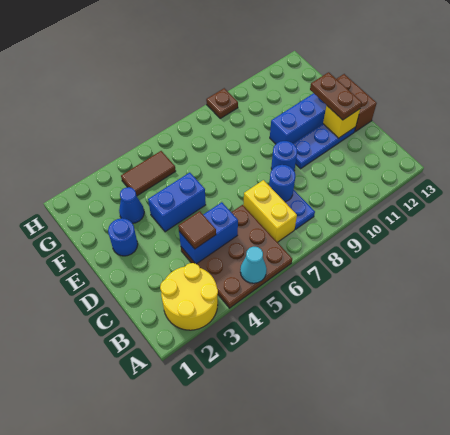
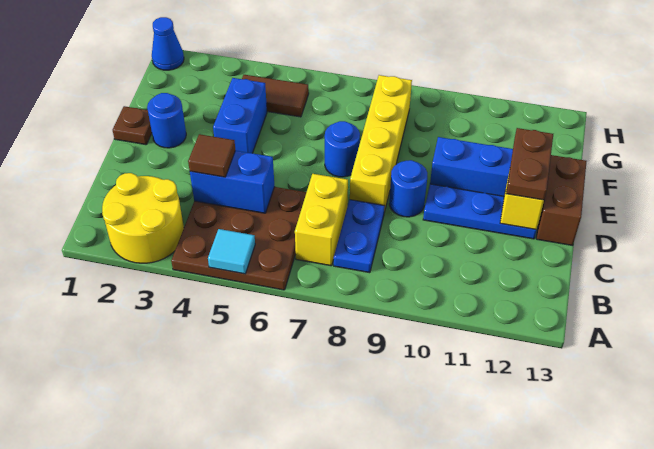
cyan 1x1 cone [240,247,267,283] -> cyan 1x1 tile [208,229,255,274]
blue 1x1 round brick [269,165,295,202] -> blue 1x1 round brick moved to [325,121,360,177]
none -> yellow 1x4 brick [350,75,412,212]
blue 1x2 brick [148,173,206,232] -> blue 1x2 brick turned to [213,78,267,153]
blue 1x1 cone [119,187,144,223] -> blue 1x1 cone moved to [152,17,184,70]
brown 1x1 plate [206,88,238,118] -> brown 1x1 plate moved to [113,106,152,145]

